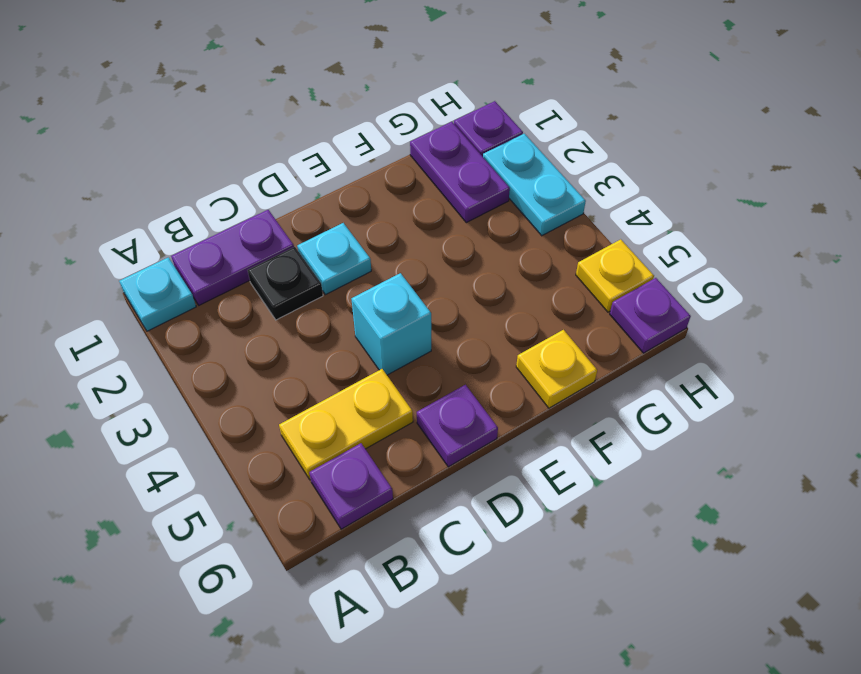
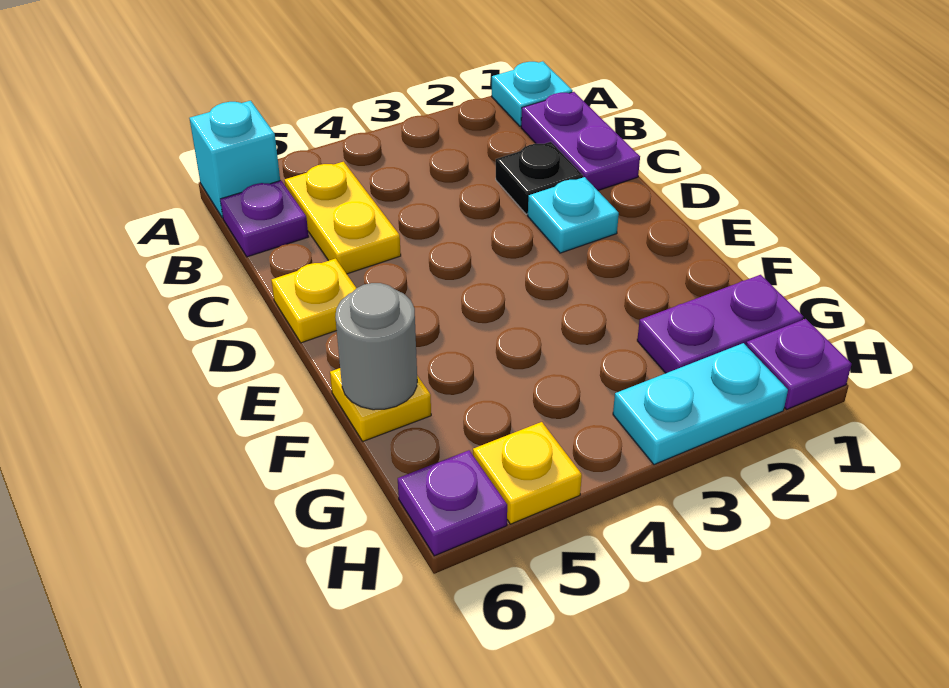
cyan 1x1 brick [351,273,431,375] -> cyan 1x1 brick moved to [189,101,280,218]
purple 1x1 plate [417,385,498,467] -> yellow 1x1 plate [271,259,356,343]
none -> grey 1x1 round brick [335,283,417,410]

